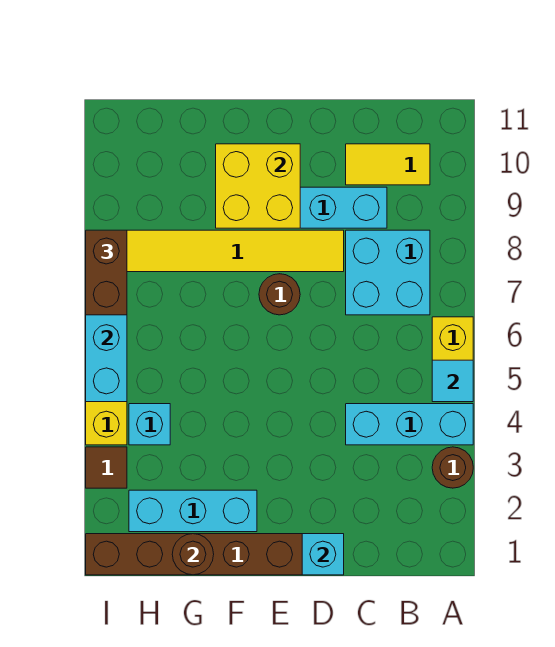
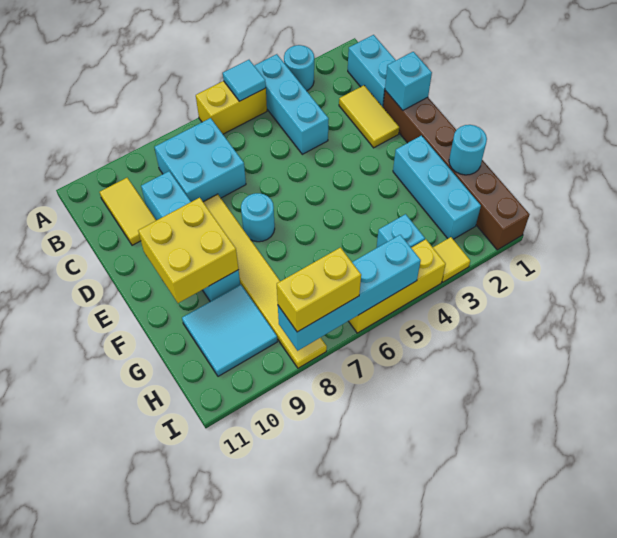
brown 1x1 round brick [432,447,473,488] -> cyan 1x1 round brick [284,45,314,91]
none -> cyan 1x2 brick [348,35,396,107]
none -> yellow 1x2 tile [339,85,399,148]
brown 1x1 round brick [259,274,300,315] -> cyan 1x1 round brick [241,193,275,242]
brown 1x1 round brick [172,534,214,575] -> cyan 1x1 round brick [449,125,487,175]
none -> cyan 2x2 tile [182,284,277,376]
brown 1x1 tile [86,447,127,488] -> yellow 1x1 tile [433,237,470,282]
brown 1x2 brick [86,230,127,315] -> yellow 1x2 brick [277,247,361,332]

